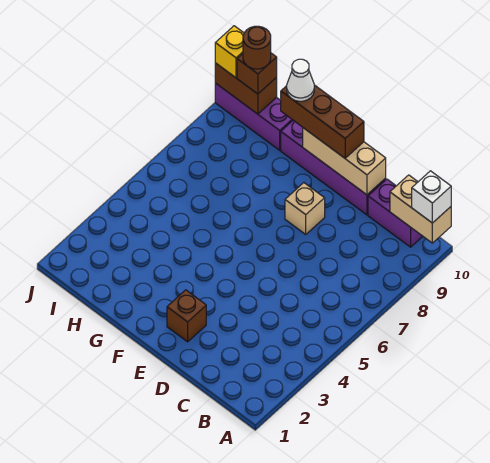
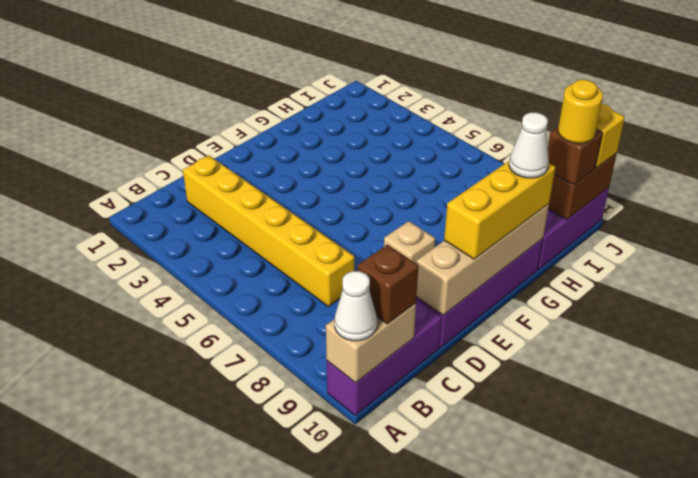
white 1x1 brick [412,171,451,223] -> white 1x1 cone [335,271,377,341]
purple 1x2 brick [368,179,423,247] -> purple 1x3 brick [327,299,442,415]
none -> yellow 1x6 brick [183,156,354,307]
tan 1x3 brick [303,128,386,195] -> tan 1x4 brick [416,204,549,315]
brown 1x1 brick [167,290,206,342] -> brown 1x1 brick moved to [358,245,418,324]
brown 1x3 brick [281,85,364,158] -> yellow 1x3 brick [444,161,555,259]
brown 1x1 round brick [243,26,271,69] -> yellow 1x1 round brick [558,80,603,143]

